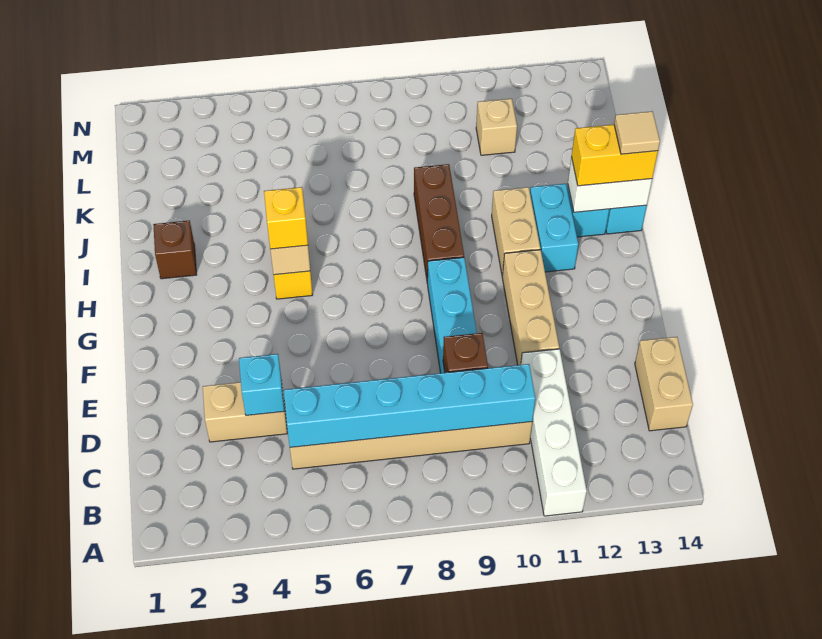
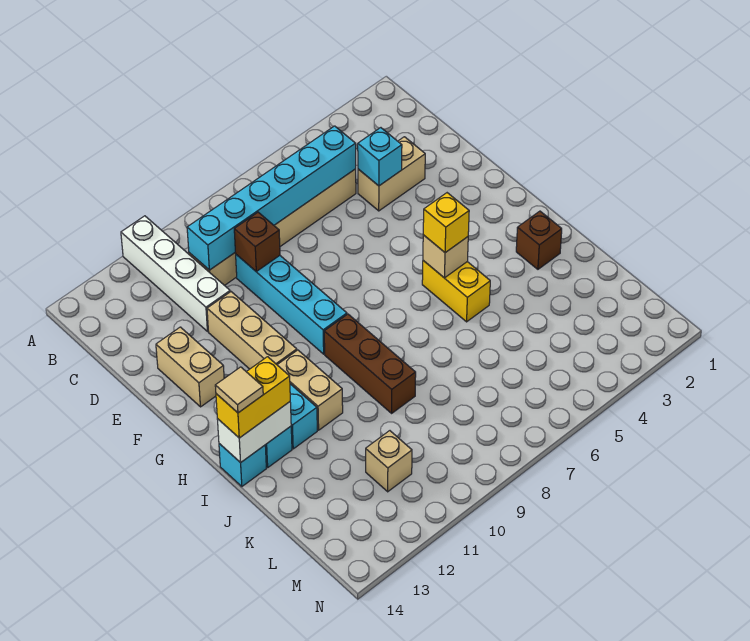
tan 1x2 brick [635,337,693,431] -> tan 1x2 brick moved to [156,327,224,407]

